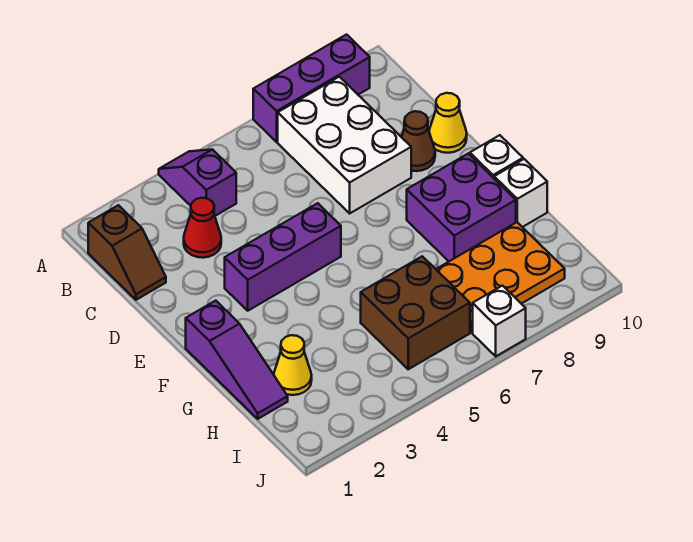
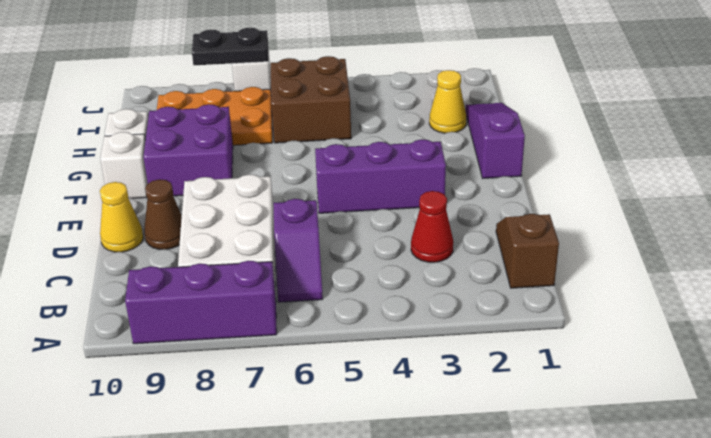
purple 1x2 slope [159,149,236,216] -> purple 1x2 slope moved to [273,199,323,302]
none -> black 1x2 plate [192,28,269,65]

